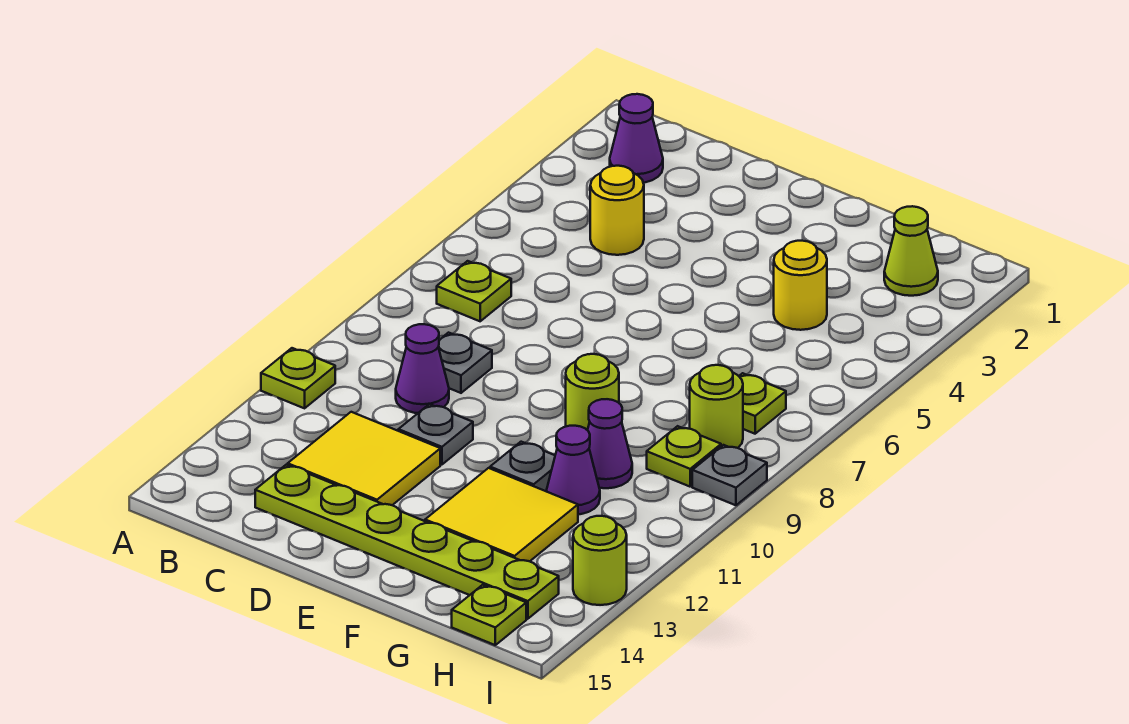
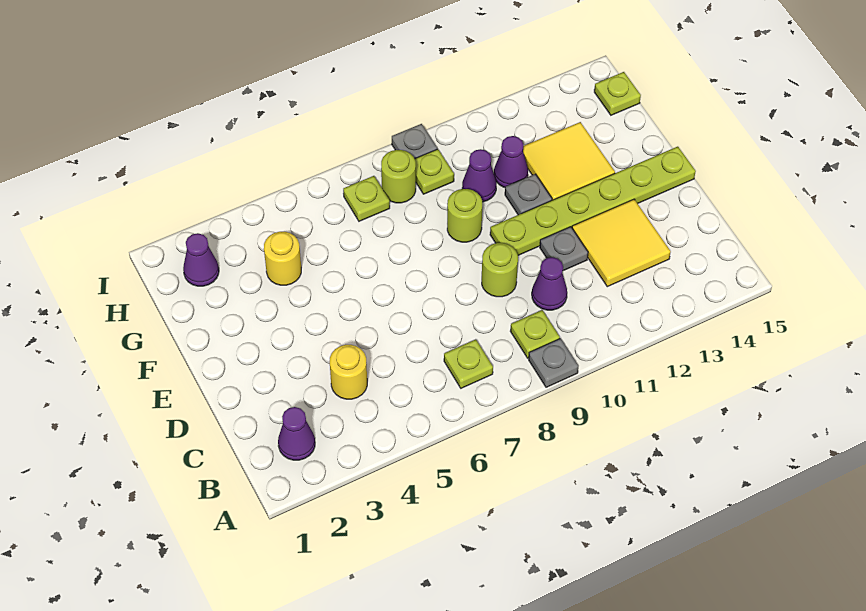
lime 1x1 plate [261,348,335,408] -> lime 1x1 plate moved to [510,310,560,358]
grey 1x1 plate [439,333,492,393] -> grey 1x1 plate moved to [529,338,578,387]
lime 1x6 plate [255,465,559,619] -> lime 1x6 plate turned to [490,147,696,255]
lime 1x1 cone [884,206,938,296] -> purple 1x1 cone [183,233,219,286]
lime 1x1 round brick [573,516,627,605] -> lime 1x1 round brick moved to [482,243,518,297]

